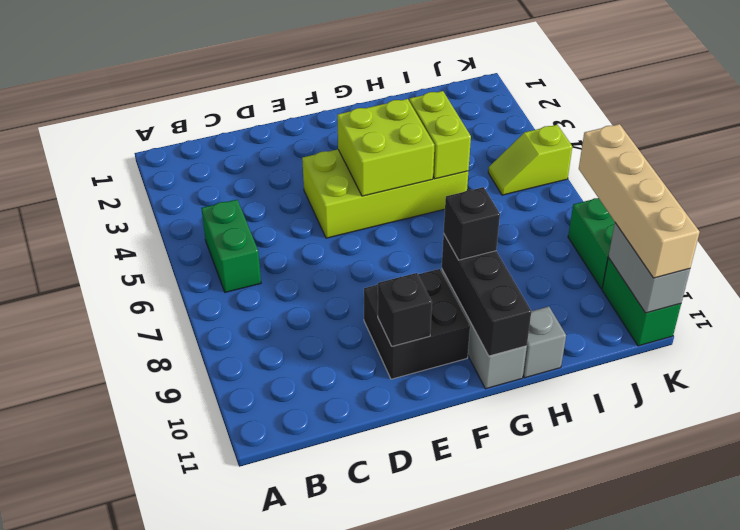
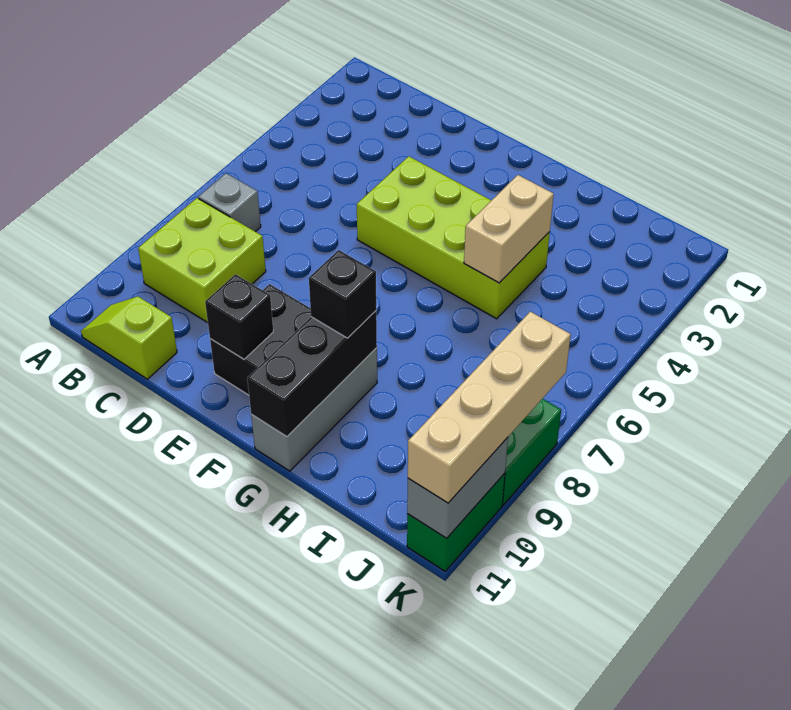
green 1x2 brick [201,200,261,292] -> none
lime 2x2 brick [337,99,434,196] -> lime 2x2 brick moved to [138,198,266,323]
lime 1x2 brick [409,91,471,179] -> tan 1x2 brick [464,175,554,283]
grey 1x1 brick [523,307,566,378] -> grey 1x1 brick moved to [198,173,261,232]
lime 1x2 slope [488,125,572,195] -> lime 1x2 slope moved to [81,297,177,379]

